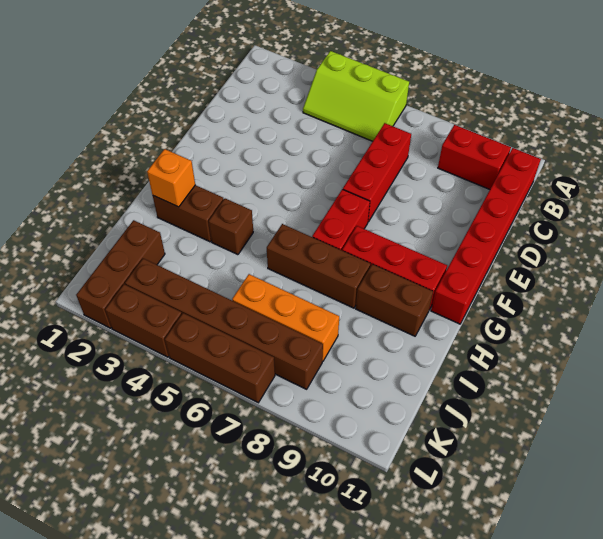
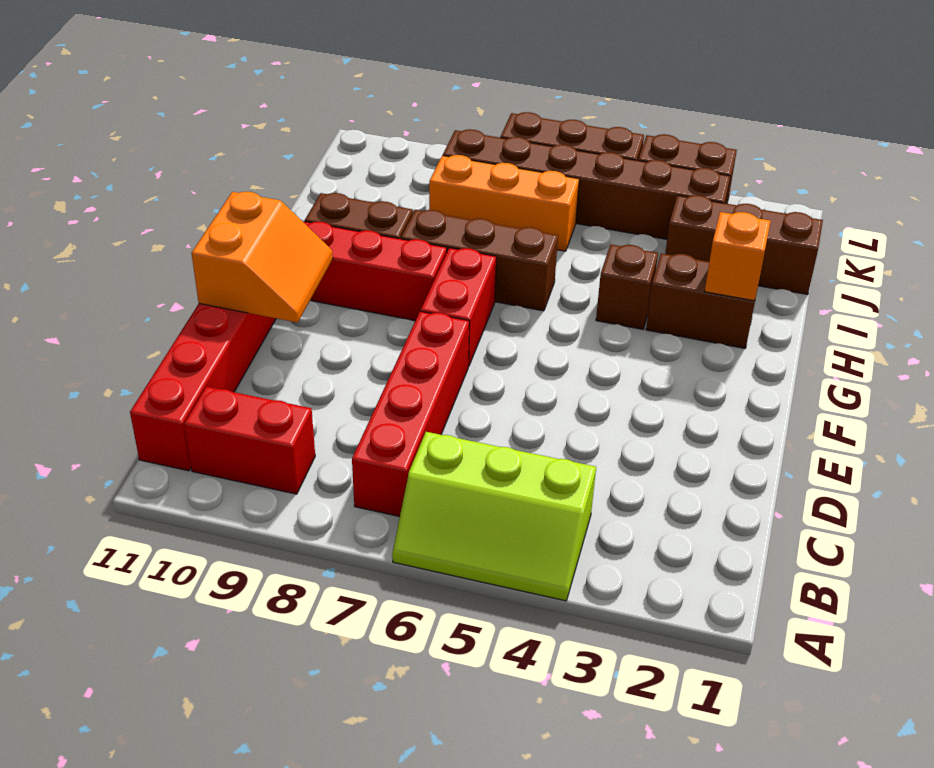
lime 2x3 slope [303,51,409,141] -> lime 2x3 slope turned to [392,432,596,601]
red 1x3 brick [343,123,411,222] -> red 1x4 brick [352,311,469,517]
none -> orange 2x2 slope [192,192,333,323]
brown 1x3 brick [76,220,165,328] -> brown 1x3 brick turned to [665,195,823,295]

